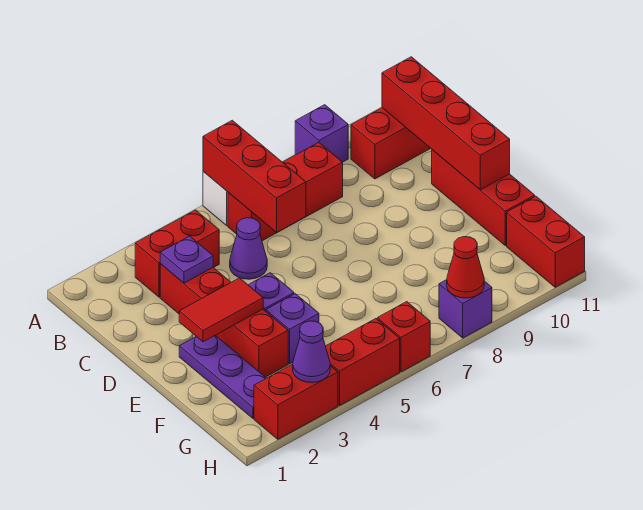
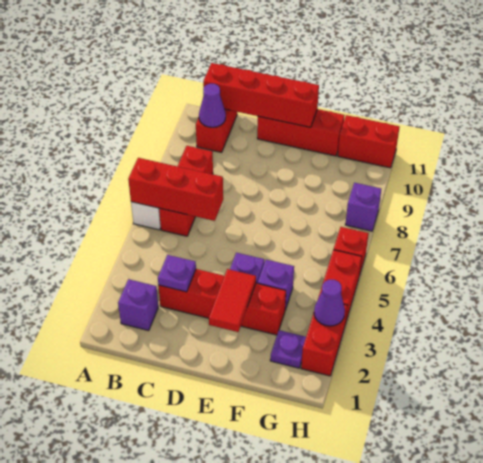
purple 1x1 brick [295,105,348,162] -> purple 1x1 brick moved to [118,279,158,331]
red 1x2 brick [135,210,219,297] -> none
purple 1x1 cone [230,218,267,279] -> purple 1x1 cone moved to [199,84,226,127]
purple 1x3 plate [179,335,266,418] -> purple 1x1 plate [270,330,306,368]
red 1x1 cone [447,237,484,298] -> none

